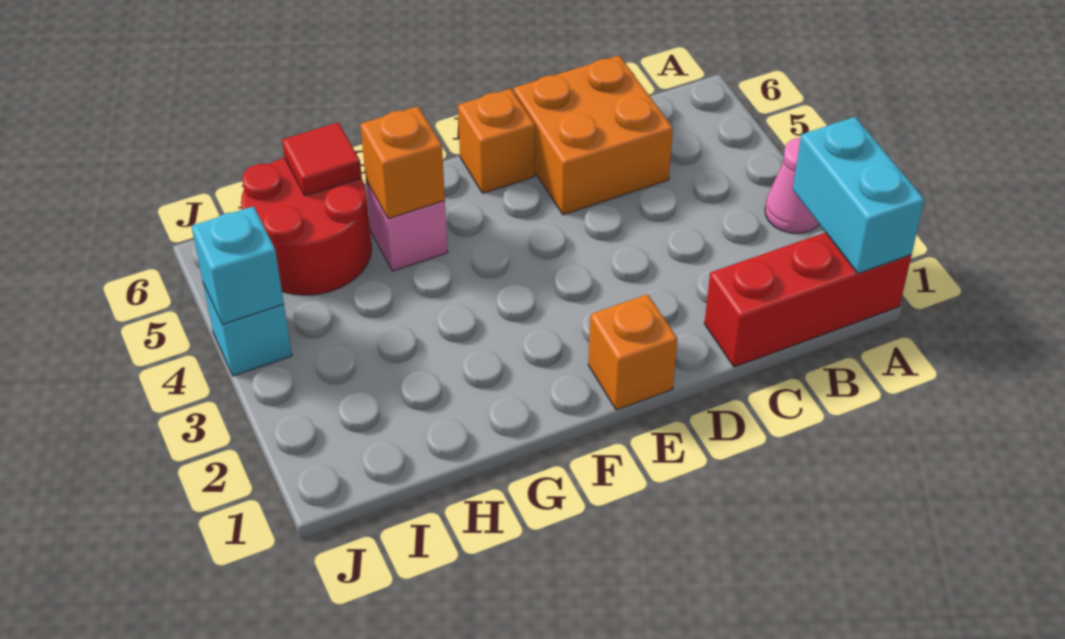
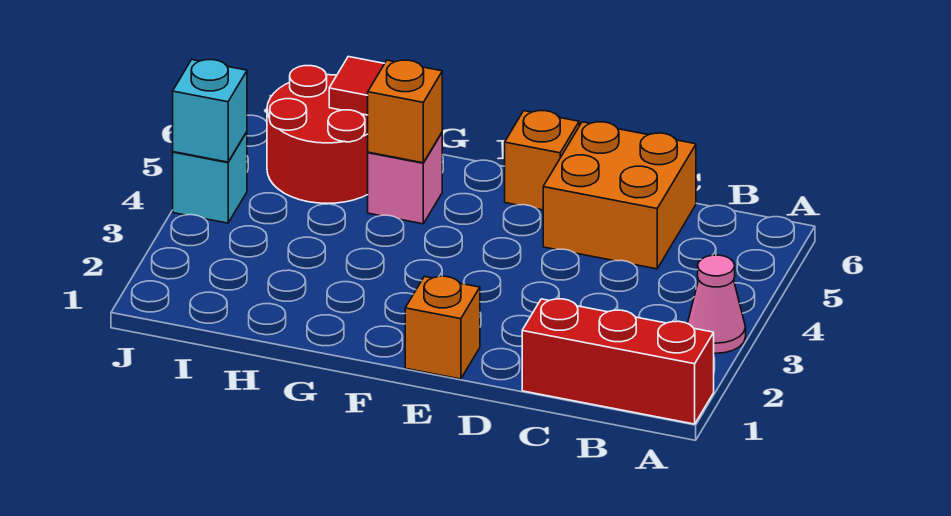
cyan 1x2 brick [793,117,924,273] -> none

